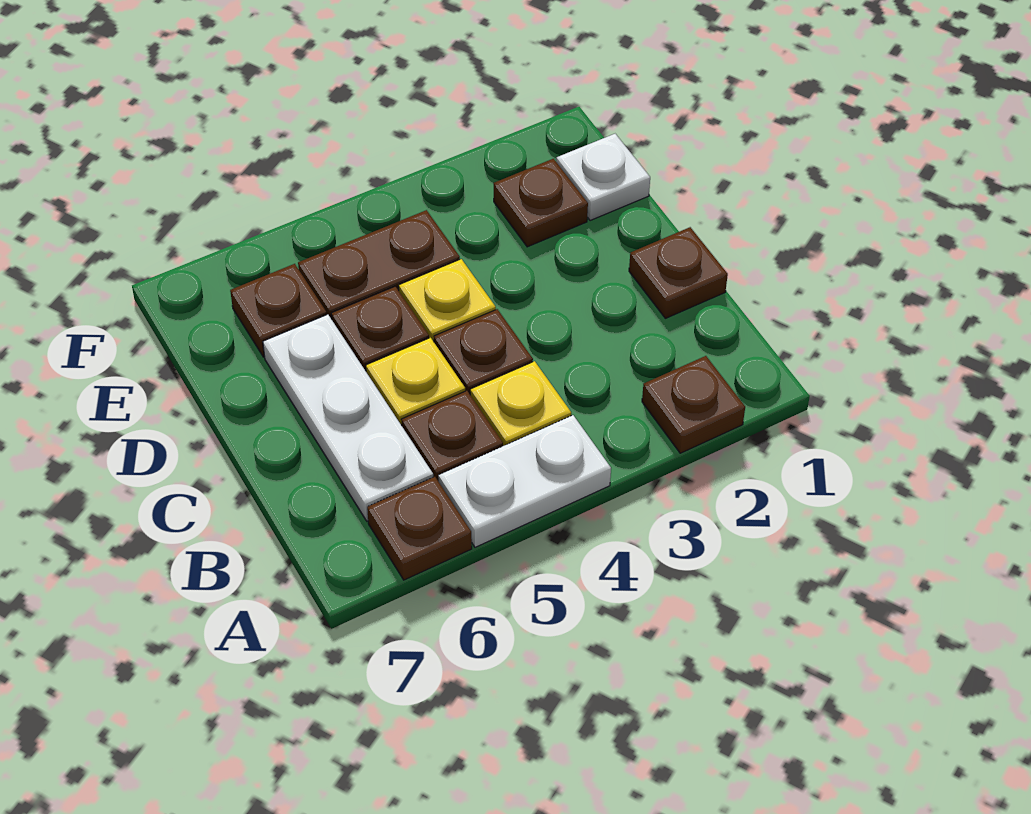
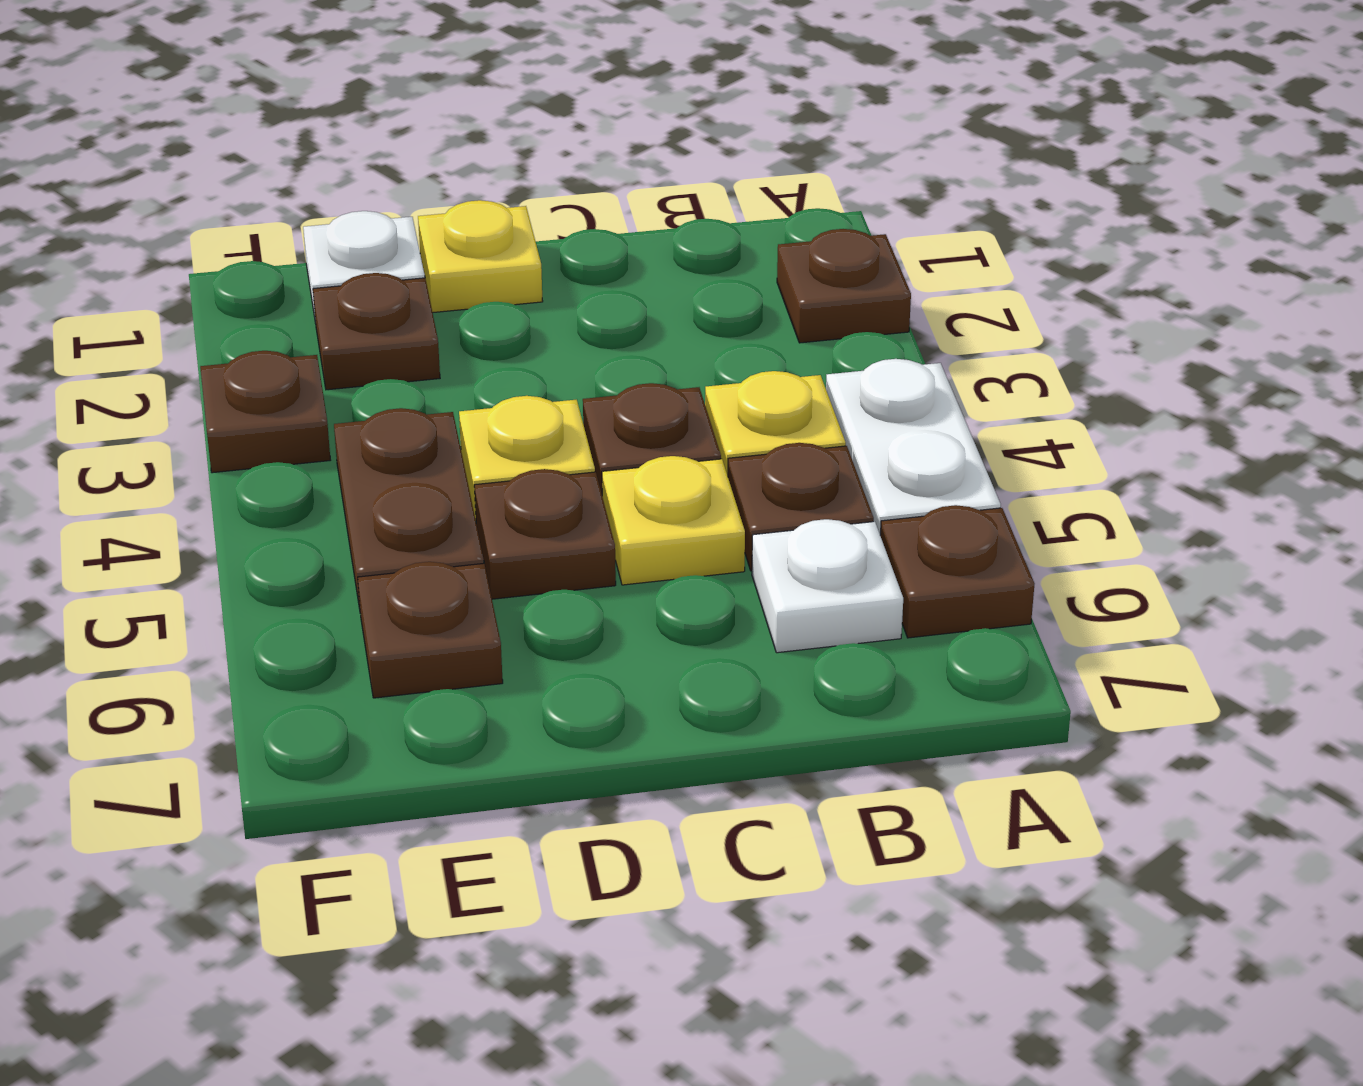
white 1x3 plate [263,314,433,521] -> white 1x1 plate [752,519,903,653]
brown 1x1 plate [629,227,728,318] -> brown 1x1 plate moved to [200,351,330,473]
none -> yellow 1x1 plate [418,200,543,313]

